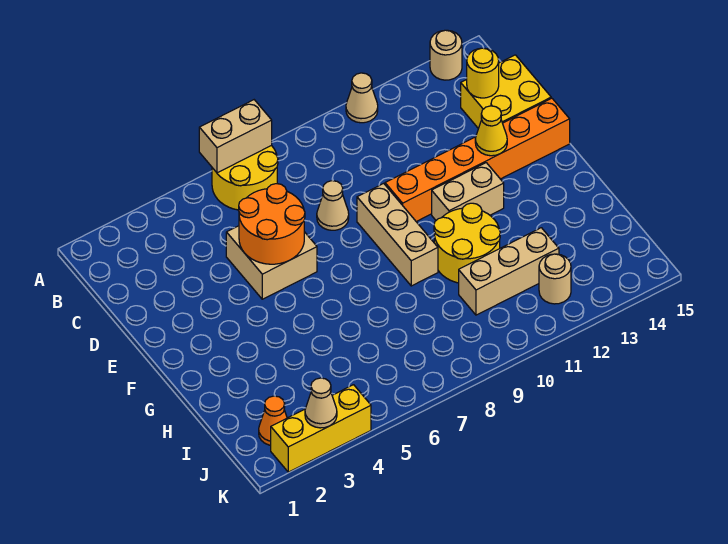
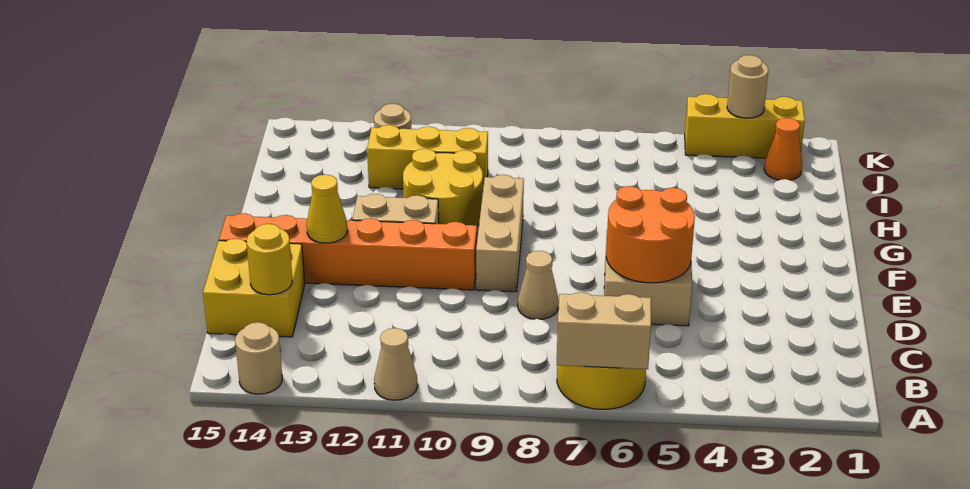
tan 1x3 brick [459,228,559,315] -> yellow 1x3 brick [367,125,488,189]
tan 1x1 cone [305,378,337,428] -> tan 1x1 round brick [727,55,768,118]

